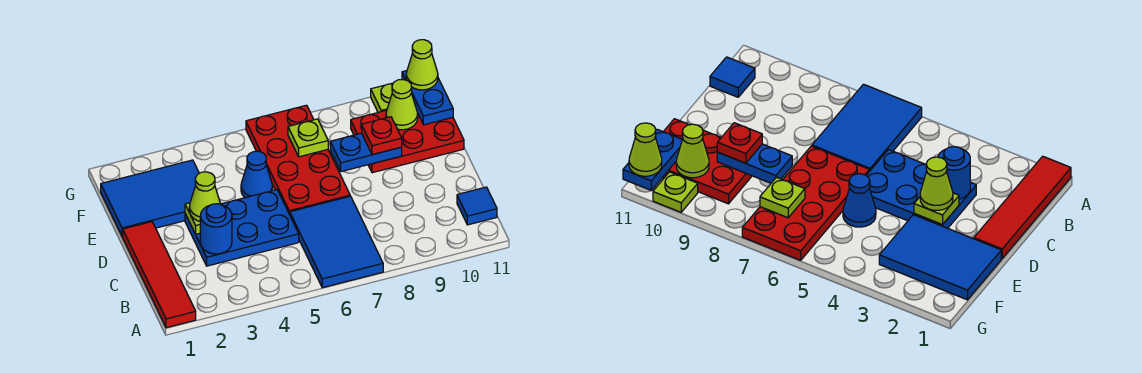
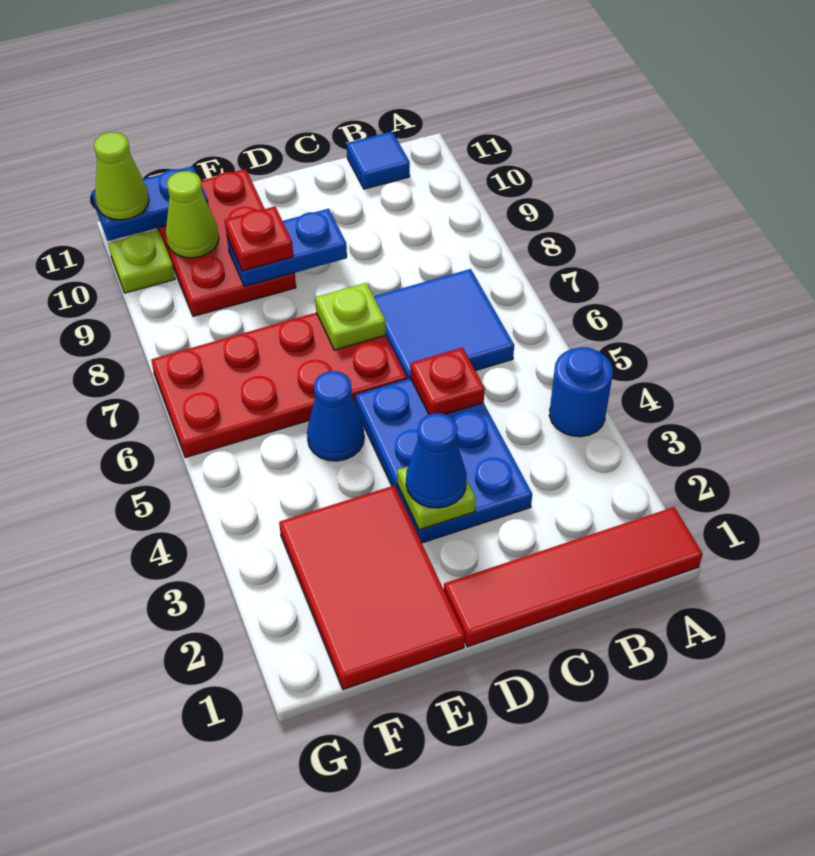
blue 2x3 tile [290,196,383,288] -> blue 2x2 tile [374,269,514,379]
blue 1x1 round brick [200,204,232,254] -> blue 1x1 round brick moved to [549,347,613,437]
none -> red 1x1 plate [410,348,485,415]
lime 1x1 cone [189,172,220,221] -> blue 1x1 cone [406,413,467,508]
blue 2x3 tile [101,160,199,237] -> red 2x3 tile [279,486,465,690]
blue 1x2 plate [330,133,402,172] -> blue 1x2 plate turned to [227,209,347,286]
lime 1x1 plate [288,119,328,157] -> lime 1x1 plate moved to [315,283,386,350]

